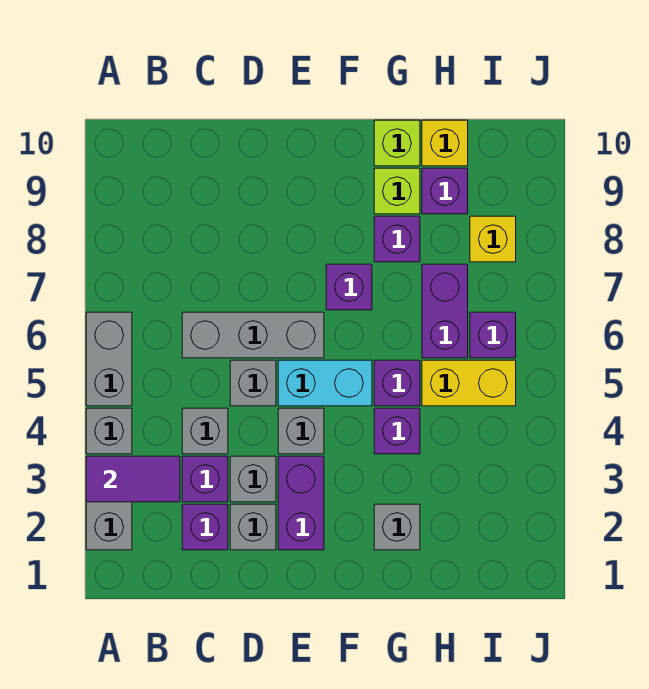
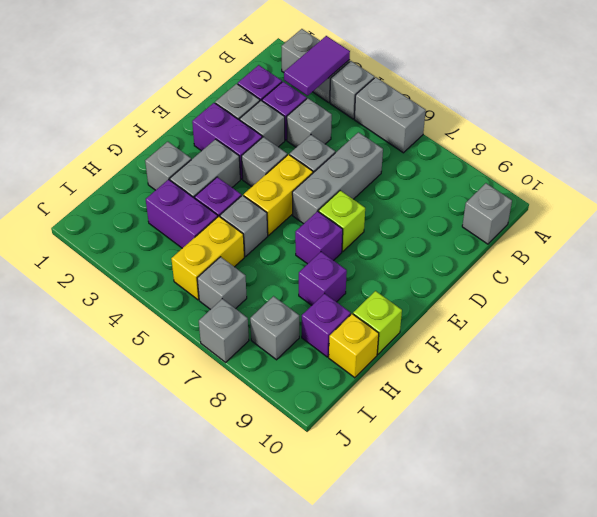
none -> grey 1x1 brick [462,183,512,244]
cyan 1x2 brick [278,360,372,406] -> yellow 1x2 brick [244,155,313,235]
none -> grey 1x2 brick [170,139,240,198]
purple 1x1 brick [374,360,420,406] -> grey 1x1 brick [220,195,268,256]
lime 1x1 brick [374,168,420,214] -> lime 1x1 brick moved to [319,190,365,252]
purple 1x2 brick [422,264,468,358] -> purple 1x2 brick moved to [146,179,218,248]
purple 1x1 brick [470,312,516,358] -> grey 1x1 brick [197,257,247,310]
yellow 1x1 brick [470,216,516,262] -> grey 1x1 brick [250,296,299,360]
none -> grey 1x1 brick [199,299,249,362]

